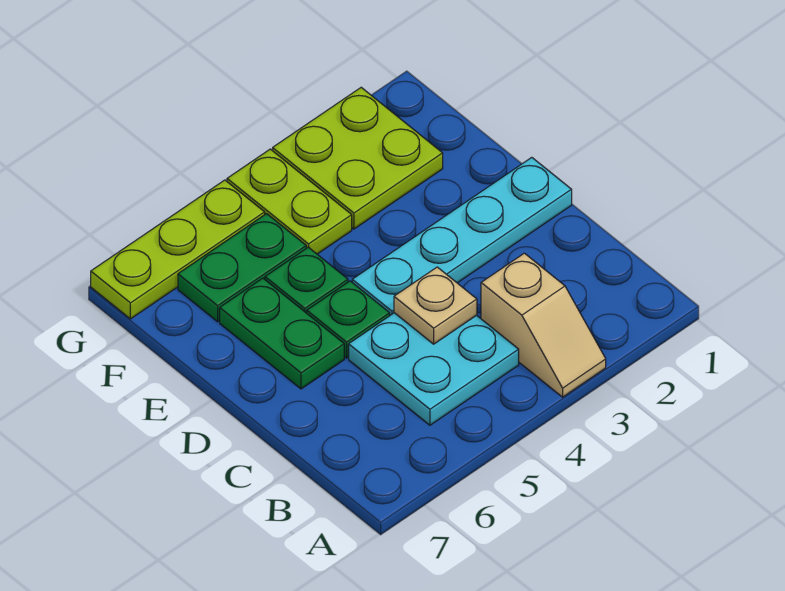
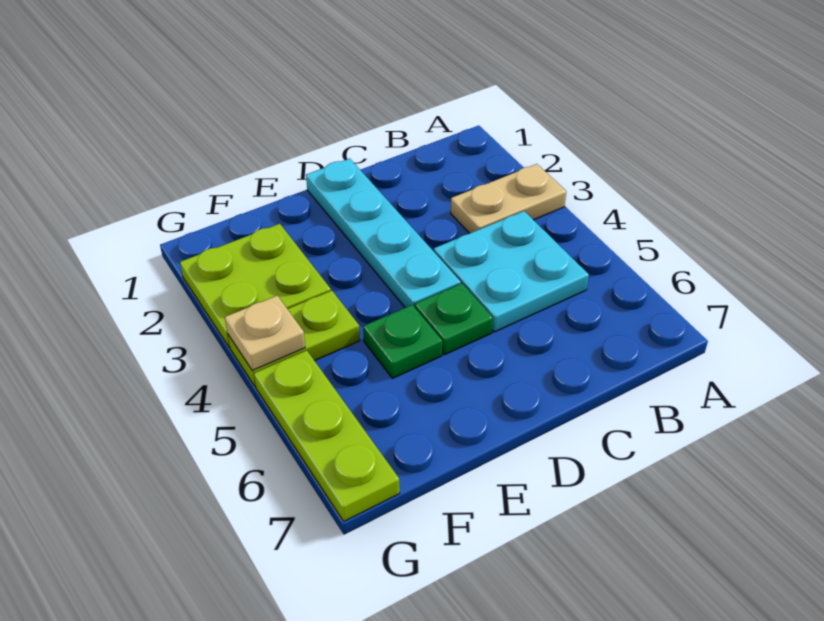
tan 1x2 slope [481,253,606,397] -> tan 1x2 plate [451,164,566,233]
tan 1x1 plate [394,267,477,344] -> tan 1x1 plate moved to [225,296,305,370]
green 1x2 plate [220,278,344,389] -> none
green 1x2 plate [178,214,306,322] -> none

